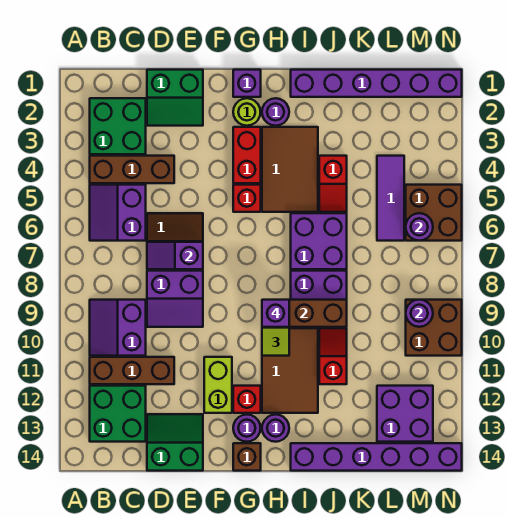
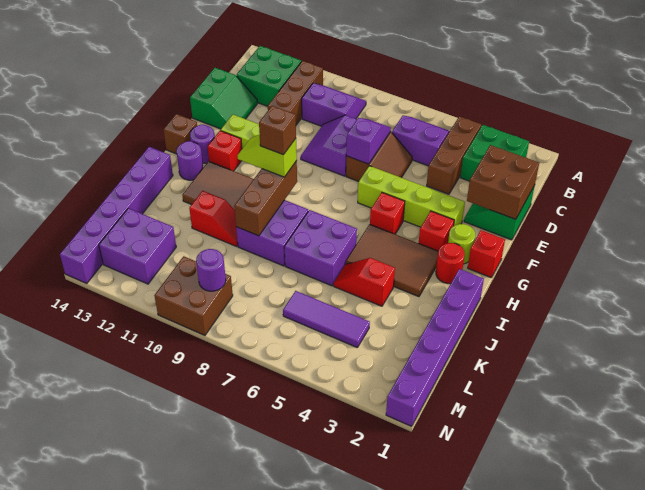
none -> lime 1x4 brick [358,166,465,227]
purple 1x1 brick [233,70,261,97] -> red 1x1 brick [468,230,505,278]
red 1x2 brick [233,127,261,183] -> red 1x1 brick [419,211,454,251]
purple 1x1 round brick [262,98,289,126] -> red 1x1 round brick [436,243,465,284]
purple 1x1 brick [262,300,289,327] -> brown 1x1 brick [259,106,296,155]
brown 2x2 brick [406,185,462,241] -> brown 2x2 brick moved to [467,145,539,219]
purple 1x1 round brick [406,213,433,241] -> none

